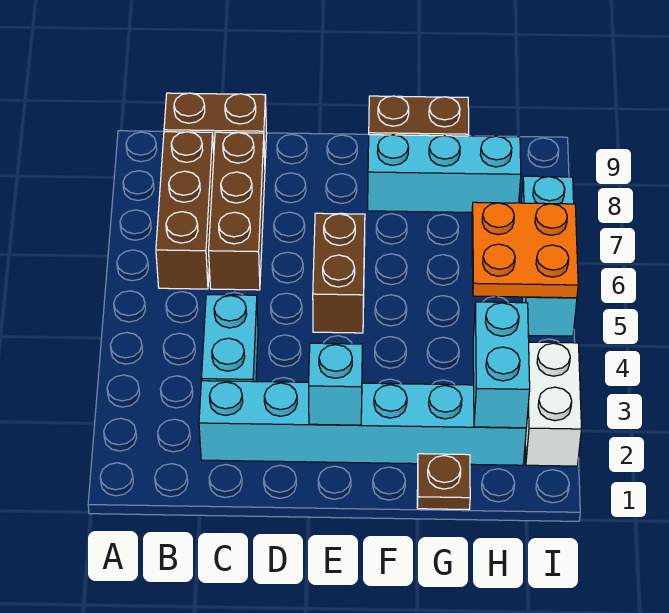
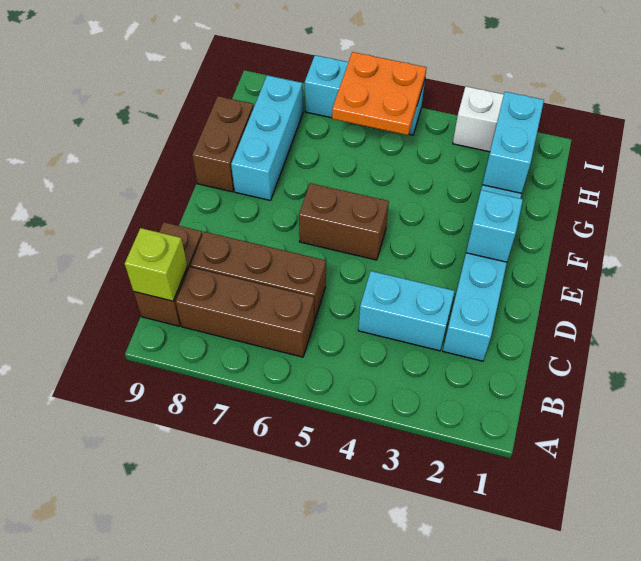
none -> lime 1x1 brick [125,228,187,301]
brown 1x1 plate [417,454,470,510] -> none
cyan 1x2 brick [473,302,530,428] -> cyan 1x2 brick turned to [482,92,544,193]

